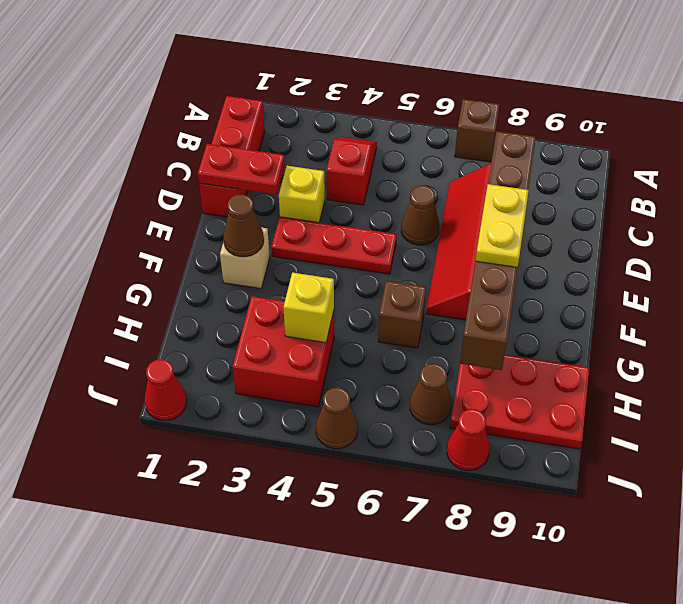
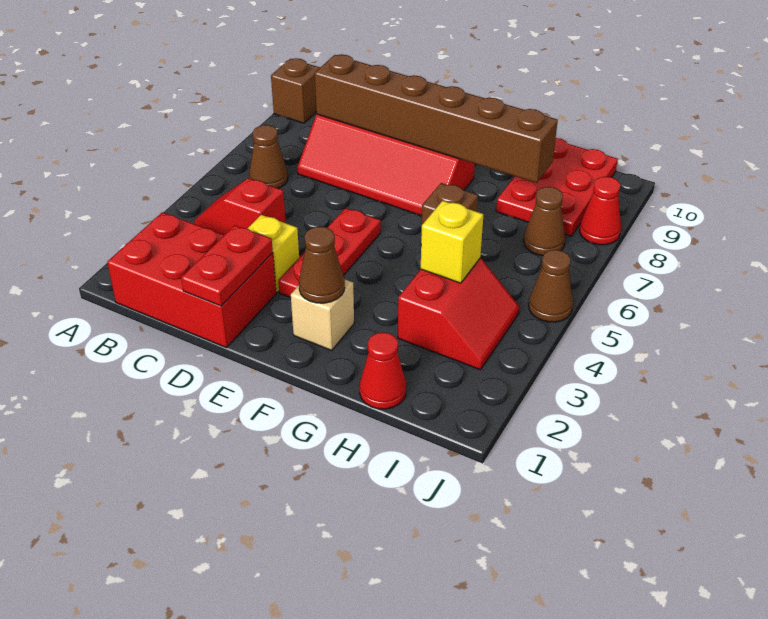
brown 1x1 brick [455,99,500,162] -> brown 1x1 brick moved to [271,58,320,123]
red 1x3 brick [199,96,265,217] -> red 2x3 brick [107,212,276,347]
brown 1x1 cone [401,185,439,245] -> brown 1x1 cone moved to [249,125,288,189]
yellow 1x2 plate [475,184,529,267] -> none
red 2x2 brick [233,296,334,407] -> red 2x2 slope [398,258,519,370]
red 1x1 cone [144,359,187,420] -> red 1x1 cone moved to [360,332,406,409]

